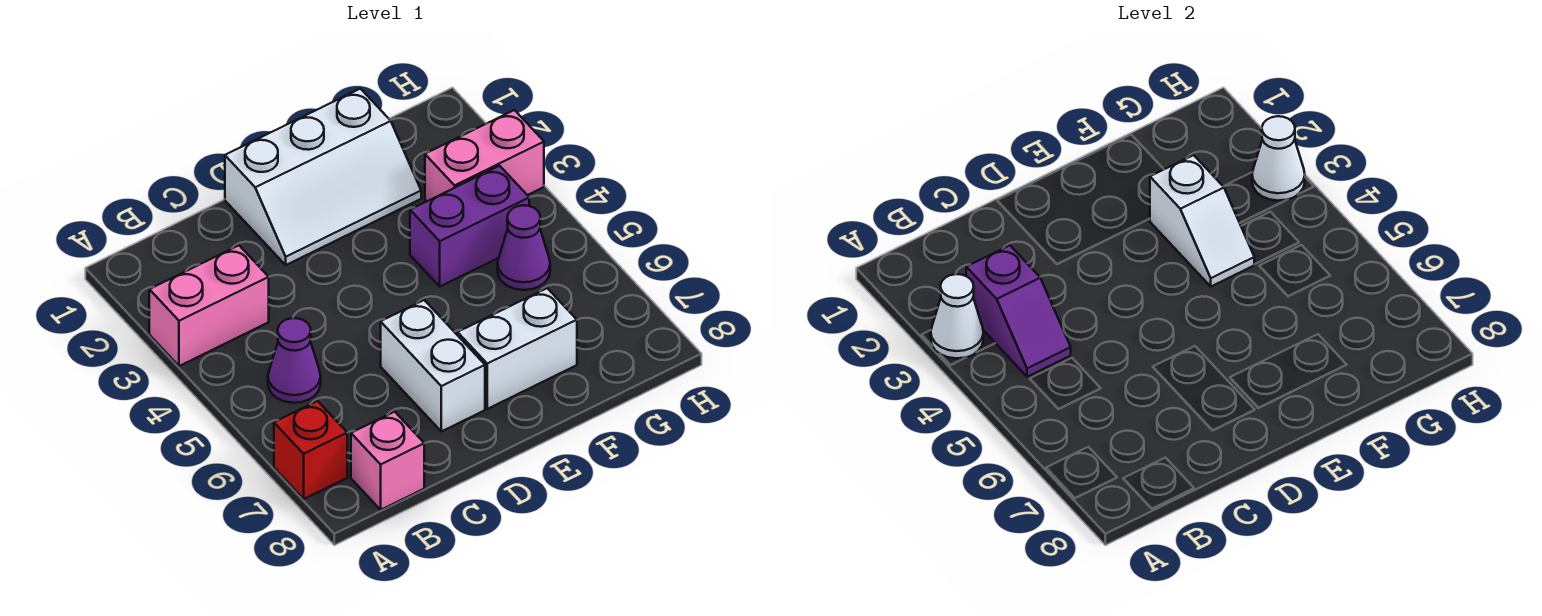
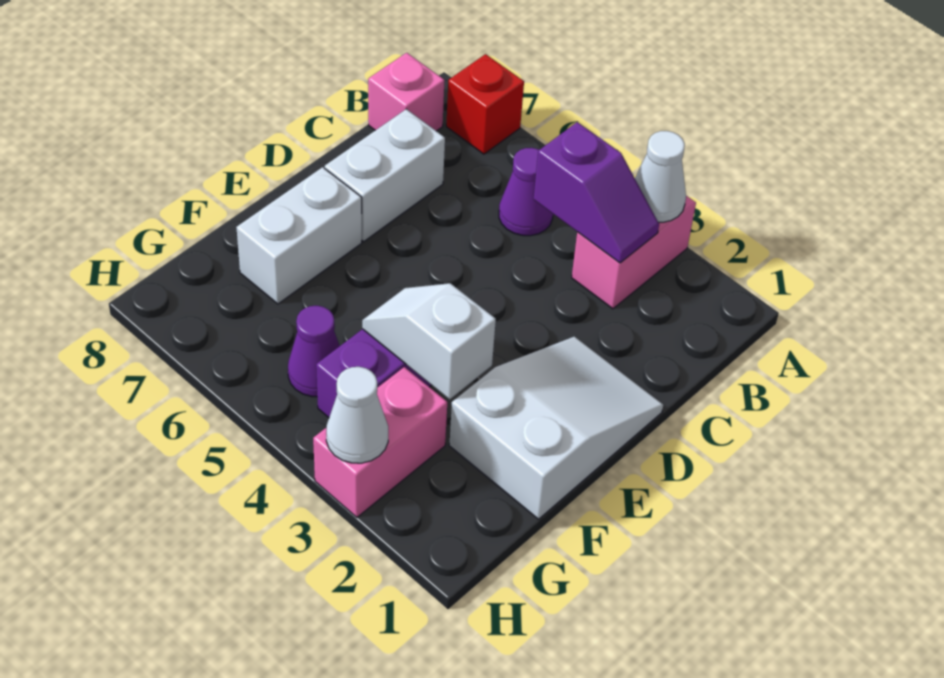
purple 1x2 slope [966,245,1071,377] -> purple 1x2 slope turned to [534,122,659,263]
white 2x3 slope [225,89,421,265] -> white 2x3 slope turned to [449,337,663,519]
white 1x2 brick [381,300,485,431] -> white 1x2 brick turned to [325,109,445,241]

